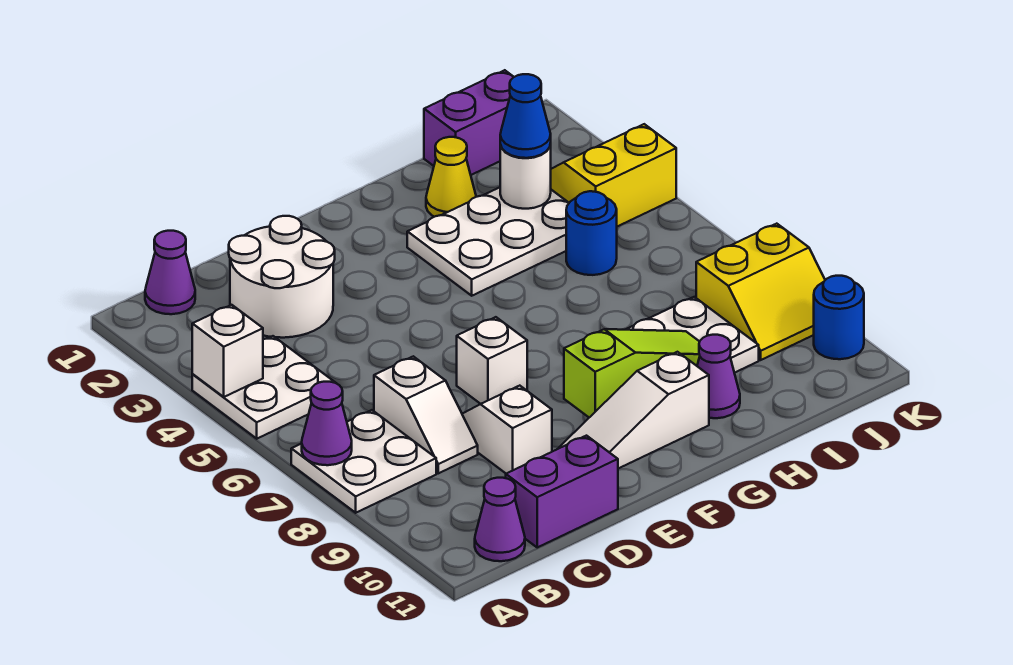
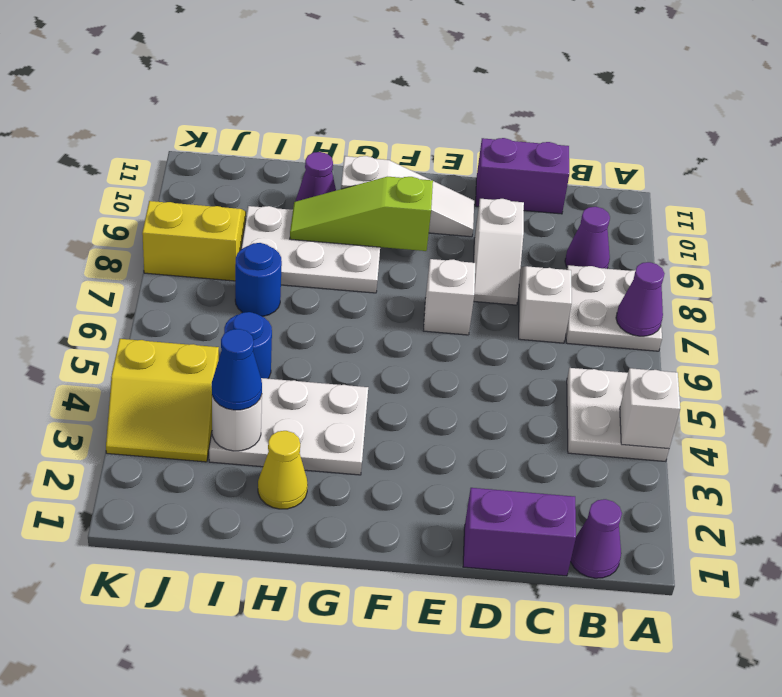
purple 1x1 cone [475,478,525,561] -> purple 1x1 cone moved to [565,207,610,269]
white 2x2 round brick [229,216,335,338] -> none
purple 1x2 brick [424,70,513,175] -> purple 1x2 brick moved to [463,488,576,576]
blue 1x1 round brick [814,276,864,359] -> blue 1x1 round brick moved to [235,243,282,317]

